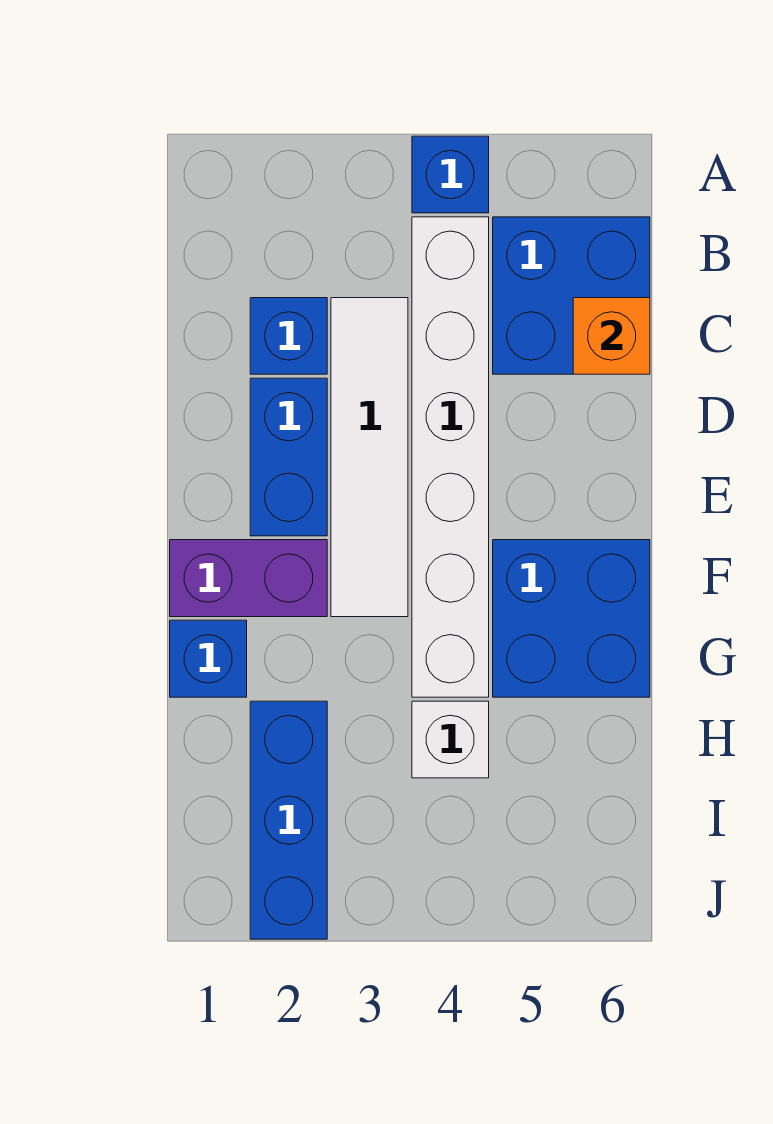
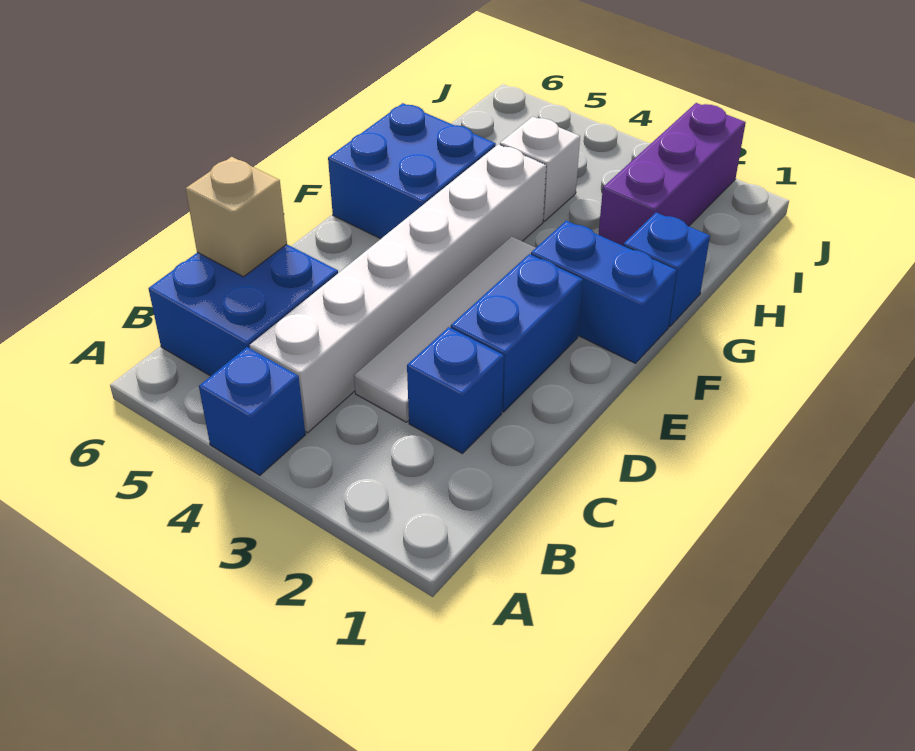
orange 1x1 brick [573,298,650,374] -> tan 1x1 brick [186,157,287,277]
purple 1x2 brick [170,540,327,617] -> blue 1x2 brick [531,220,677,363]
blue 1x3 brick [250,701,327,939] -> purple 1x3 brick [598,103,746,246]

